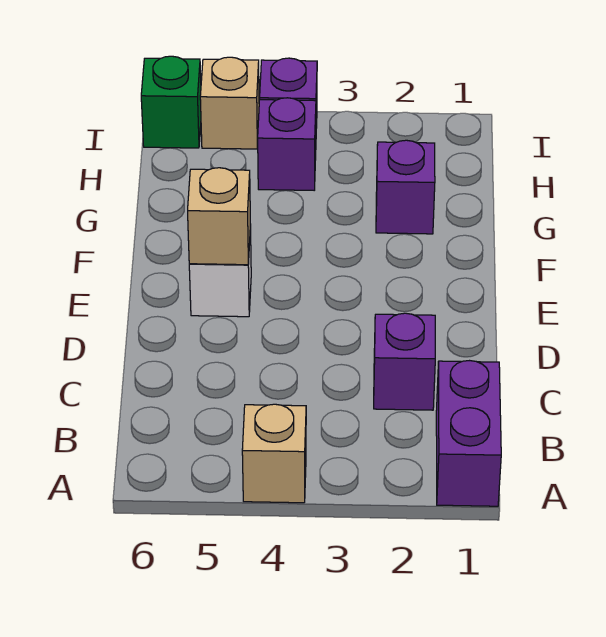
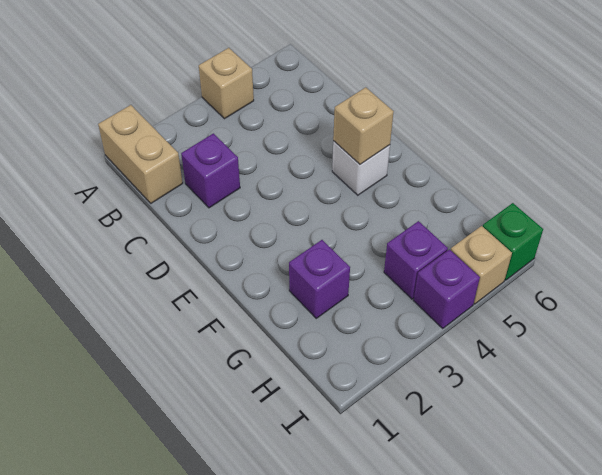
purple 1x2 brick [436,361,501,506] -> tan 1x2 brick [98,105,183,203]

